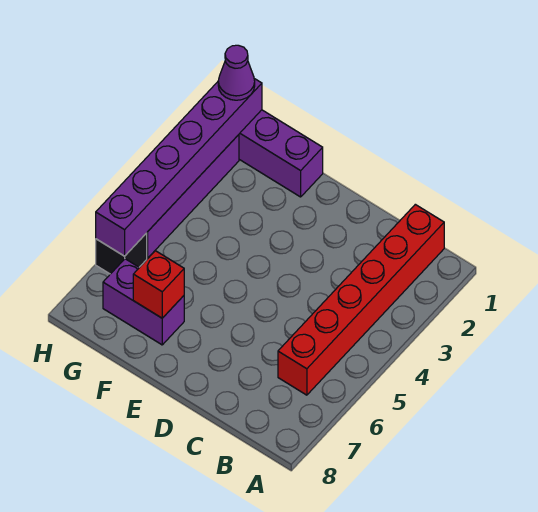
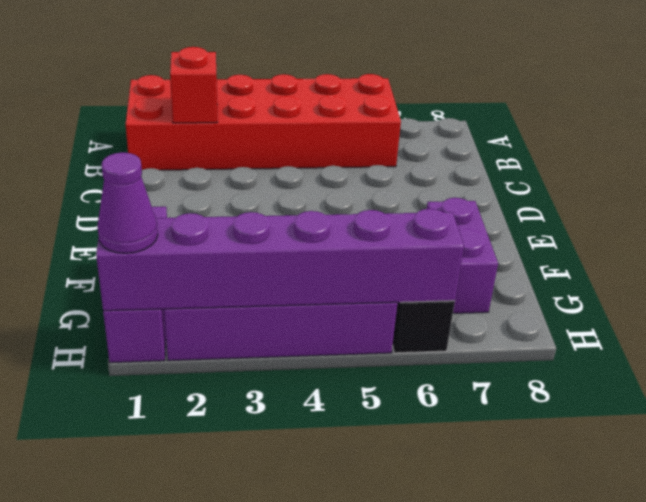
red 1x6 brick [278,204,444,395] -> red 2x6 brick [126,74,401,170]
red 1x1 brick [133,251,184,318] -> red 1x1 brick moved to [170,47,218,123]

